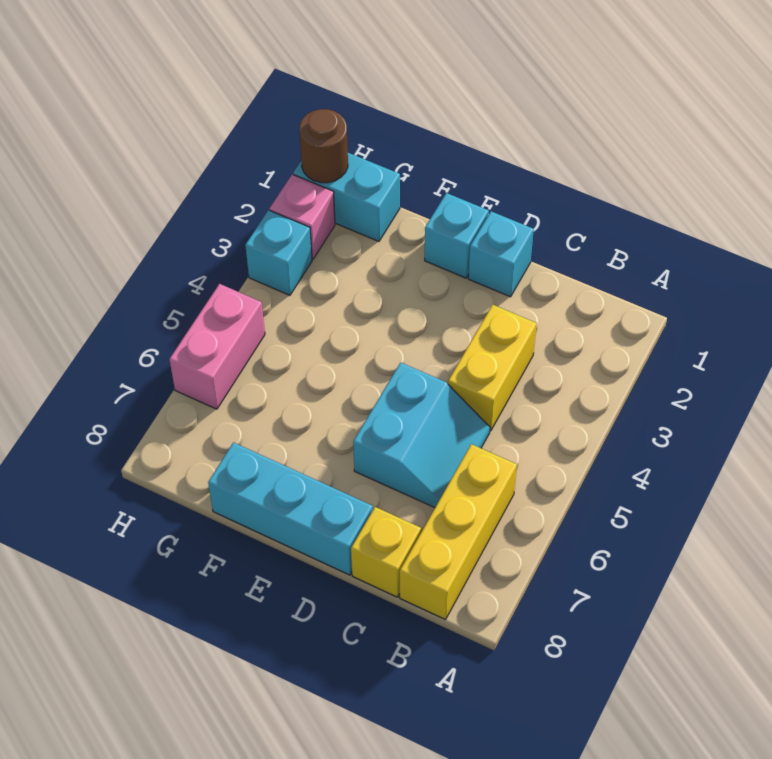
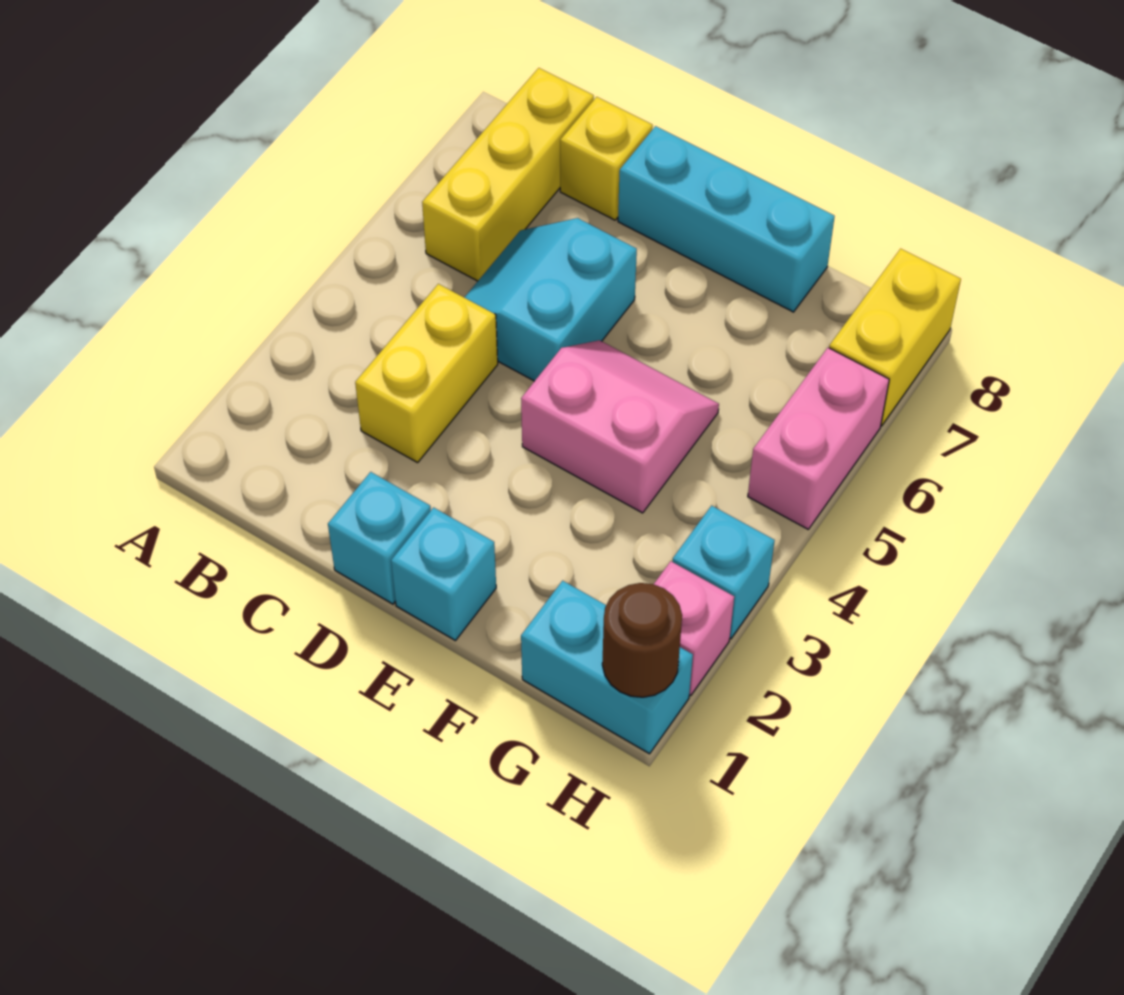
none -> pink 2x2 slope [521,340,719,513]
none -> yellow 1x2 brick [829,249,961,426]

